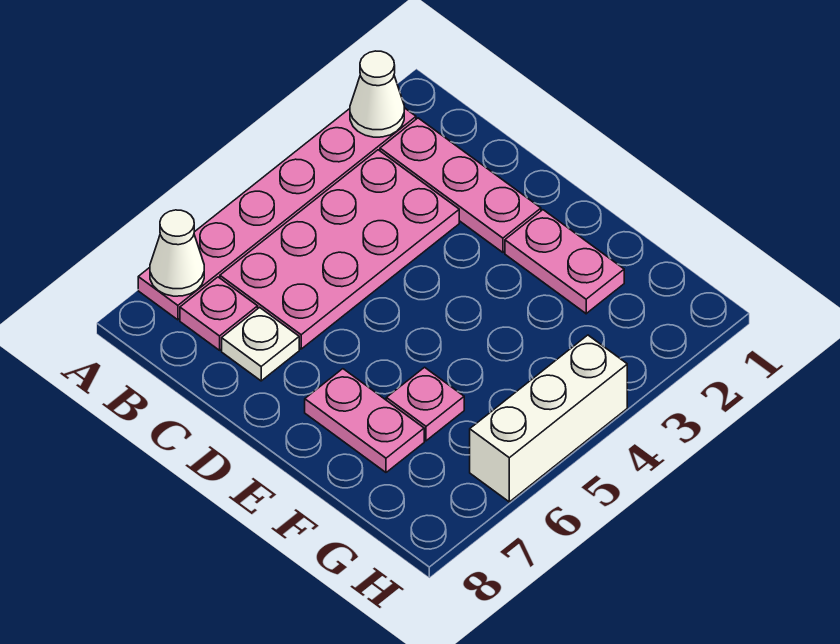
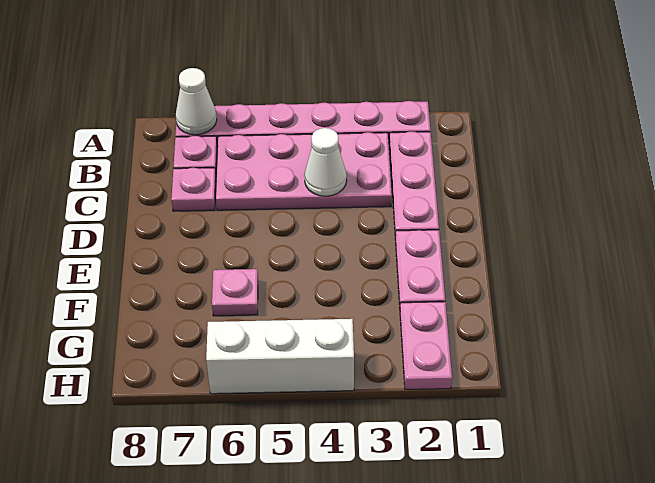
white 1x1 cone [350,51,404,137] -> white 1x1 cone moved to [304,128,347,196]
white 1x1 plate [222,307,299,381] -> pink 1x1 plate [171,168,216,211]
pink 1x2 plate [305,369,424,472] -> pink 1x2 plate moved to [400,302,452,389]

